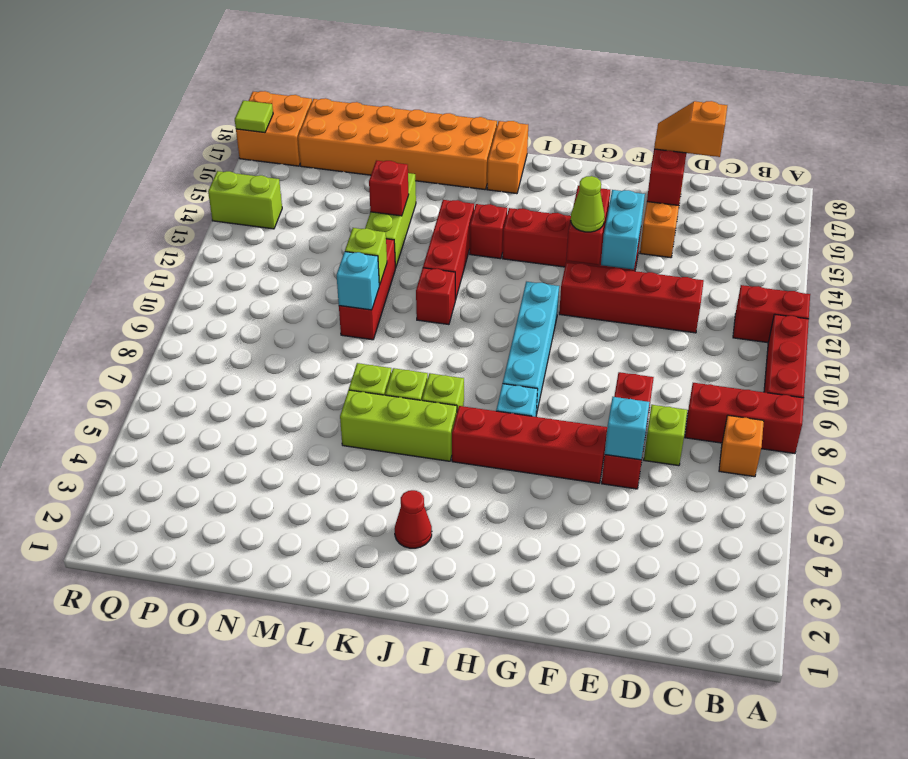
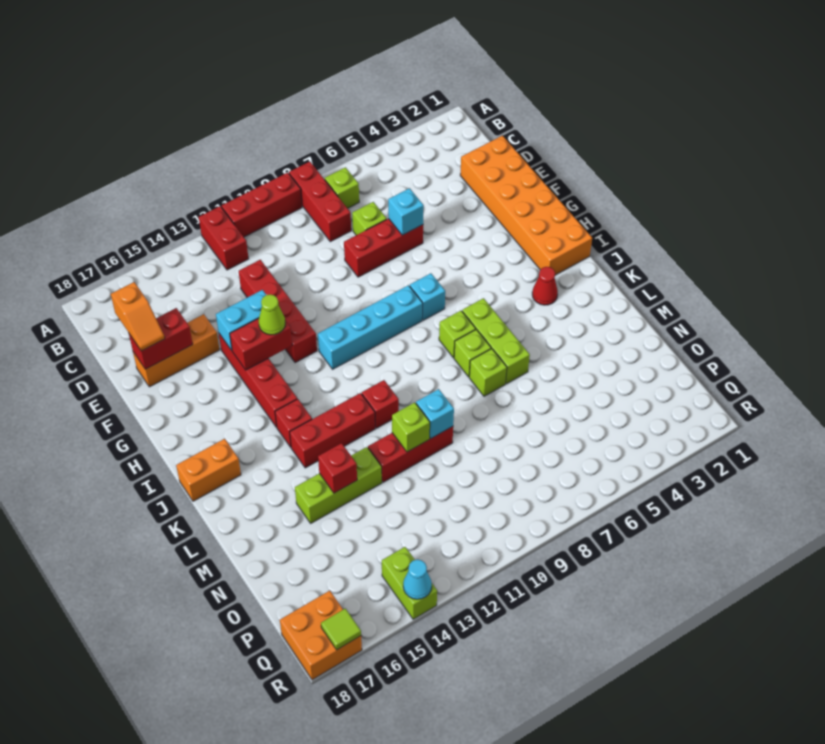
orange 1x1 brick [719,415,764,477] -> lime 1x1 brick [325,167,359,208]
red 1x4 brick [452,406,607,483] -> none
orange 2x6 brick [298,98,497,190] -> orange 2x6 brick moved to [460,136,592,275]
none -> cyan 1x1 cone [403,560,432,599]

